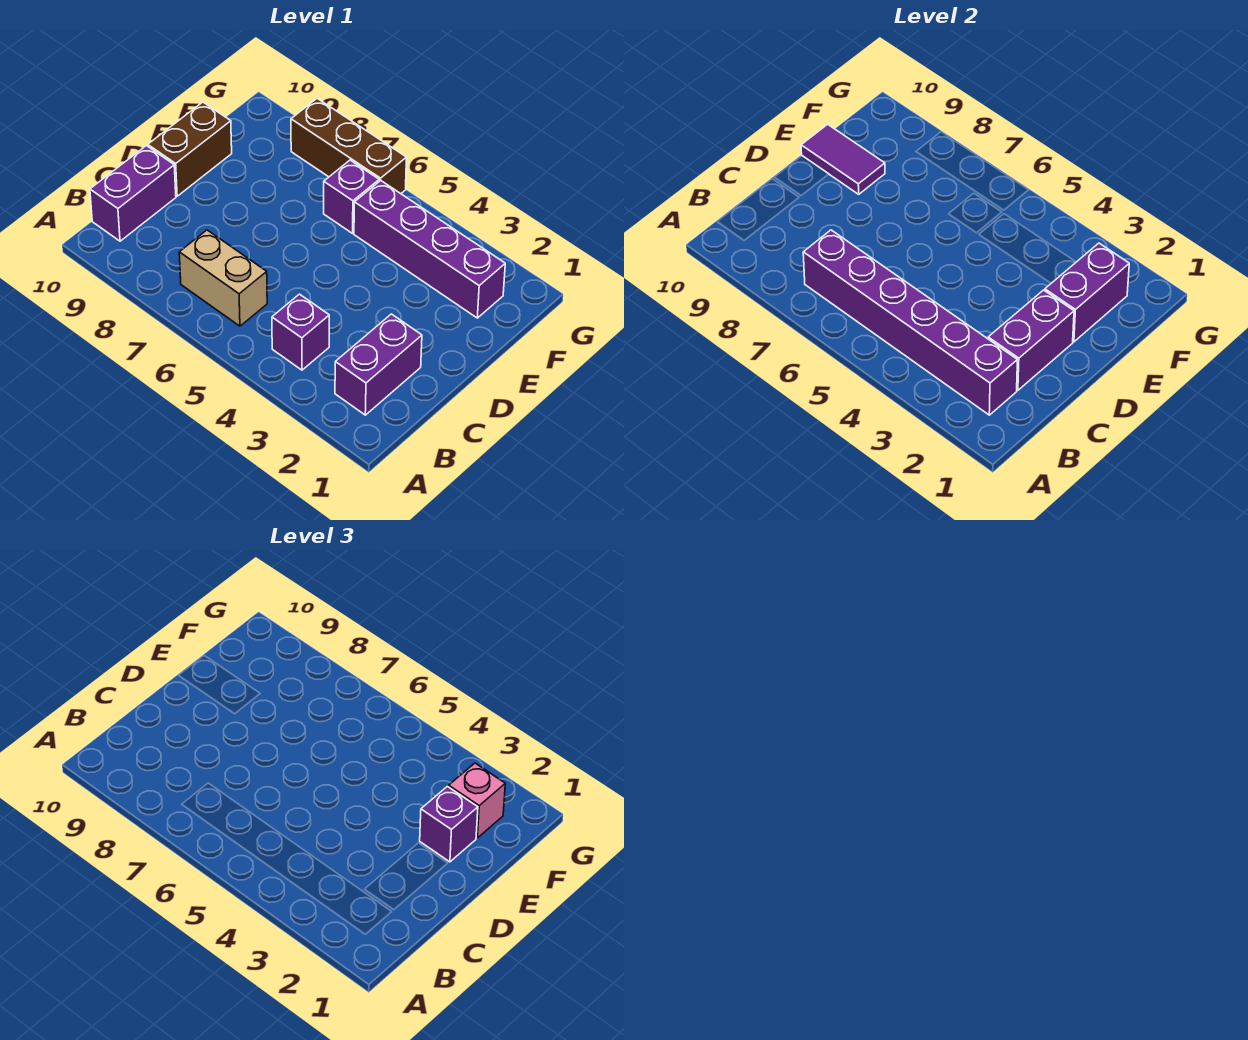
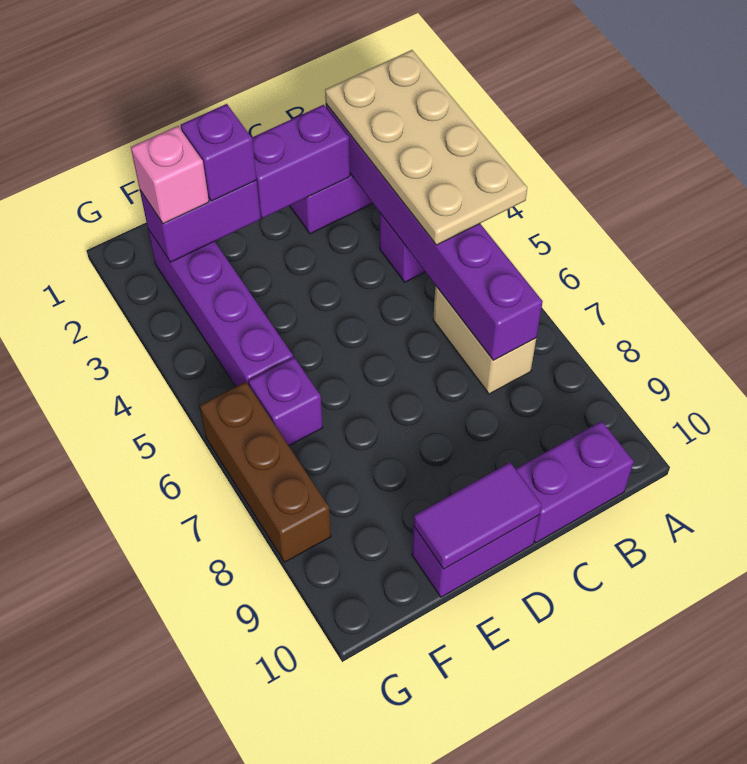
none -> tan 2x4 plate [325,50,527,245]
brown 1x2 brick [148,102,232,196] -> purple 1x2 brick [412,515,539,597]
purple 1x2 tile [801,124,885,194] -> purple 1x2 tile turned to [413,462,542,569]

